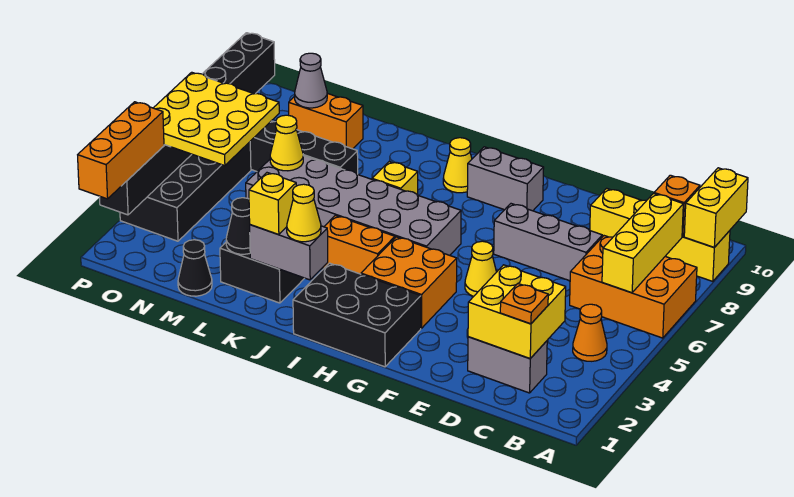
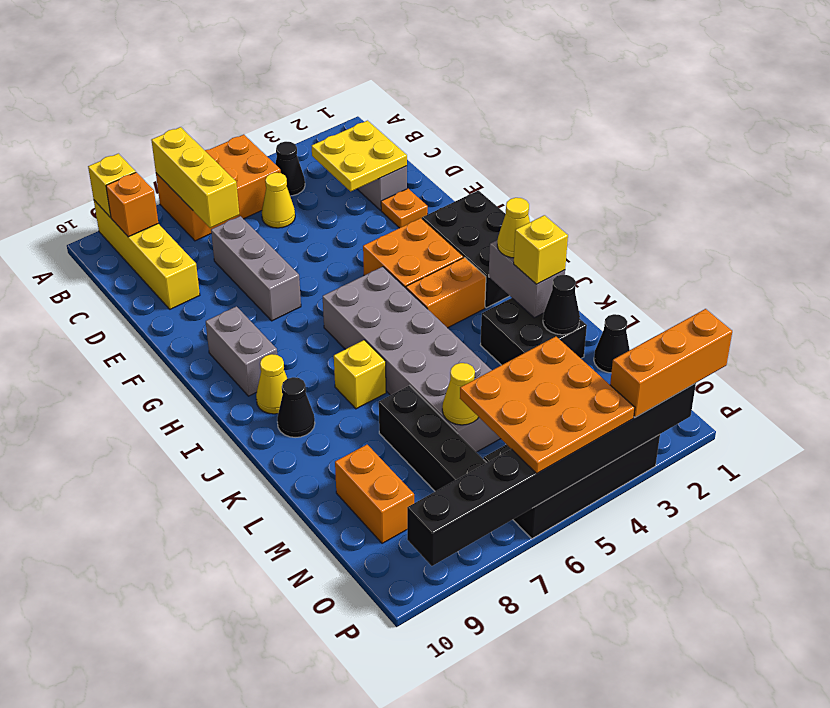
orange 2x3 brick [570,236,697,338] -> orange 2x3 brick turned to [156,135,281,241]
yellow 1x2 brick [684,168,748,247] -> yellow 1x1 brick [88,154,136,217]
orange 1x1 cone [573,304,607,361] -> black 1x1 cone [275,142,305,196]
yellow 1x3 brick [602,194,683,293] -> yellow 1x3 brick turned to [151,127,239,228]
yellow 2x2 brick [468,265,566,359] -> yellow 2x2 plate [312,121,407,191]
orange 1x1 plate [500,284,548,324] -> orange 1x1 plate moved to [381,188,428,228]
yellow 1x1 cone [465,241,496,297] -> yellow 1x1 cone moved to [262,173,295,228]
orange 1x2 brick [323,215,395,274] -> orange 1x2 brick turned to [406,258,486,328]
none -> black 1x1 cone [277,377,315,438]
yellow 3x3 plate [154,72,279,166] -> orange 3x3 plate [460,336,635,473]
grey 1x1 cone [295,53,327,108] -> none

